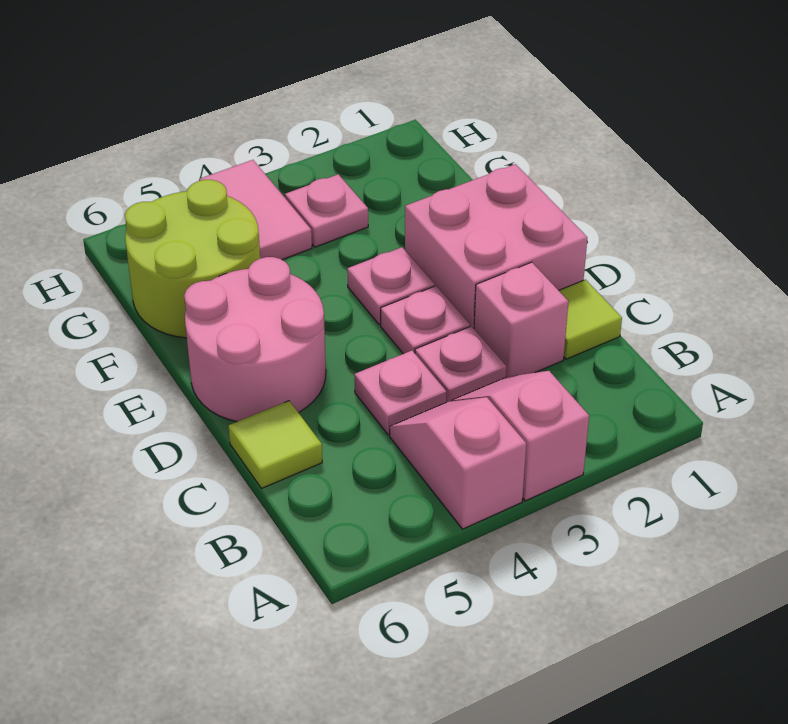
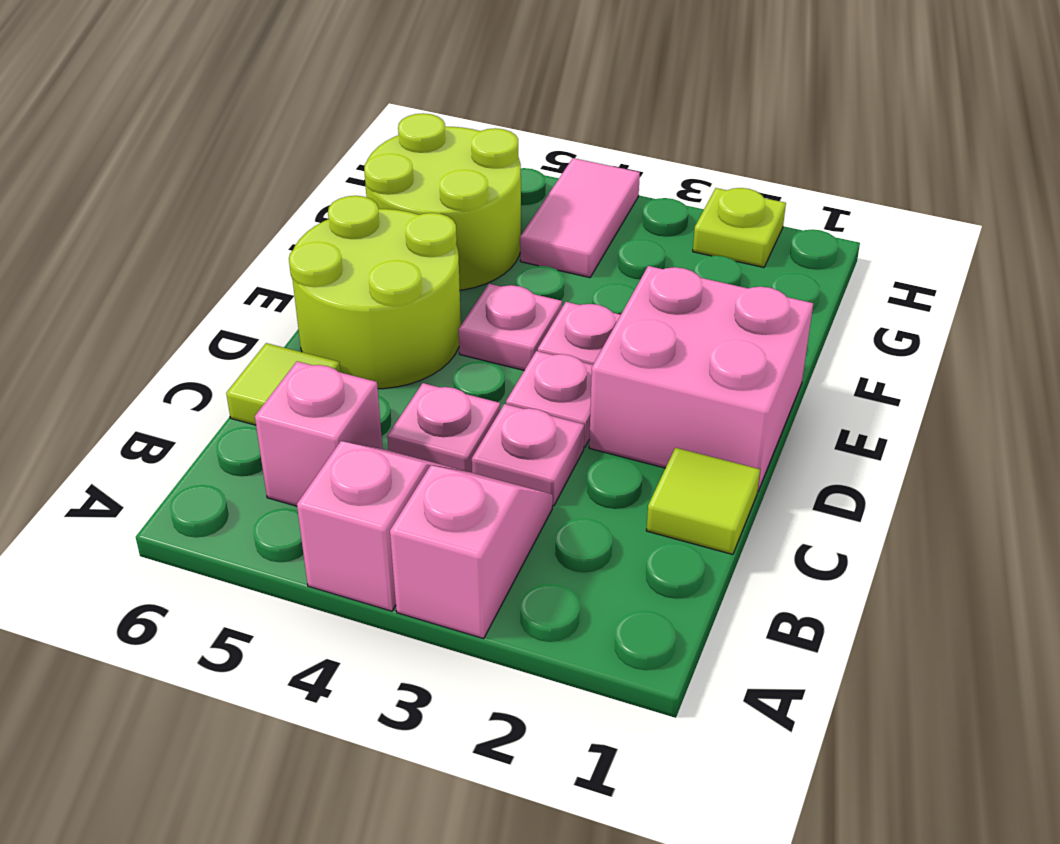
pink 1x1 brick [474,262,569,377] -> pink 1x1 brick moved to [255,361,383,506]
pink 2x2 round brick [184,257,326,422] -> lime 2x2 round brick [289,196,461,389]
pink 1x1 plate [285,174,368,247] -> pink 1x1 plate moved to [459,284,562,370]
none -> lime 1x1 plate [693,188,786,267]

